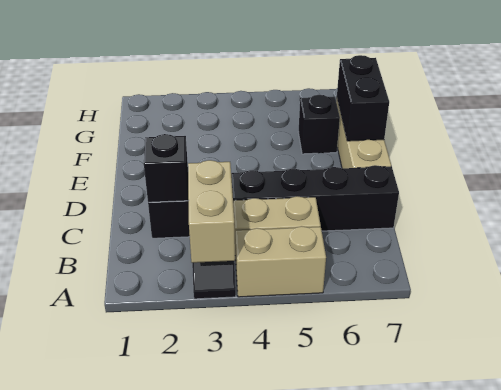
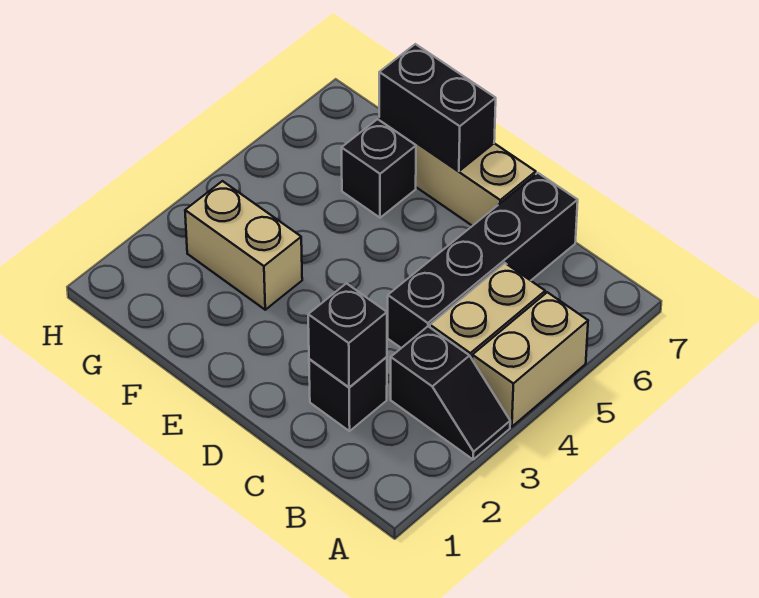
tan 1x2 brick [188,160,235,263] -> tan 1x2 brick moved to [185,181,302,310]

